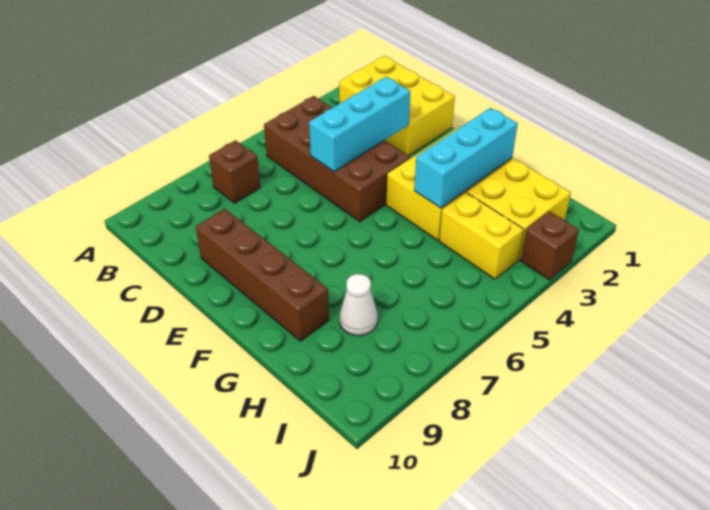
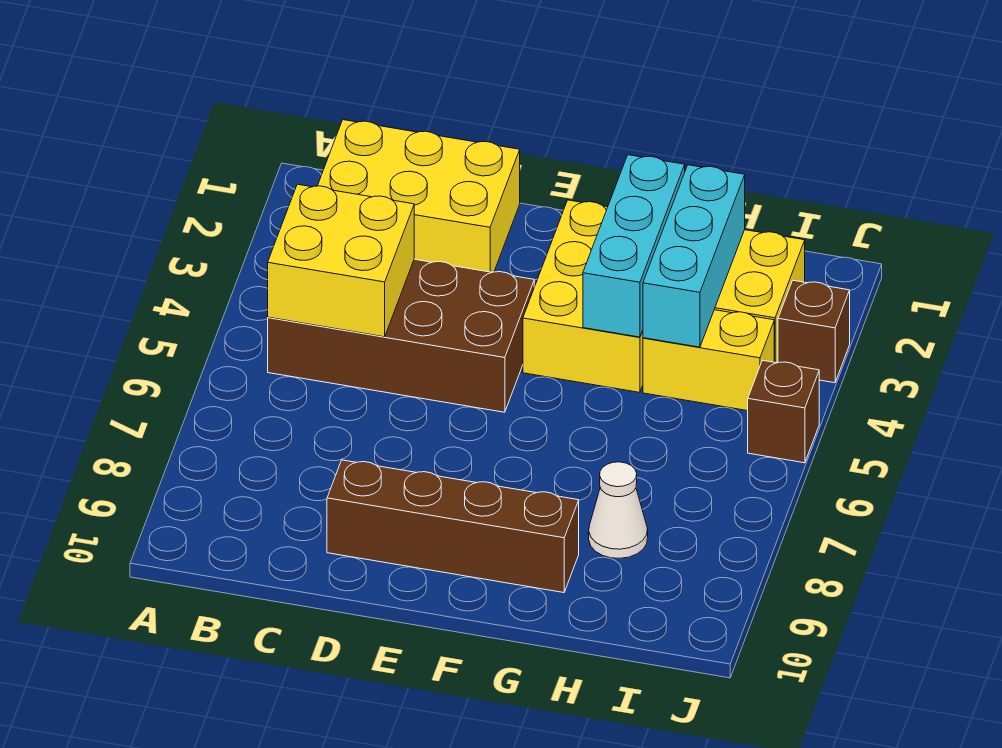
none -> yellow 2x2 brick [268,184,414,337]
brown 1x1 brick [209,140,260,203] -> brown 1x1 brick moved to [748,360,819,463]
cyan 1x3 brick [309,77,411,172] -> cyan 1x3 brick moved to [643,165,745,347]

